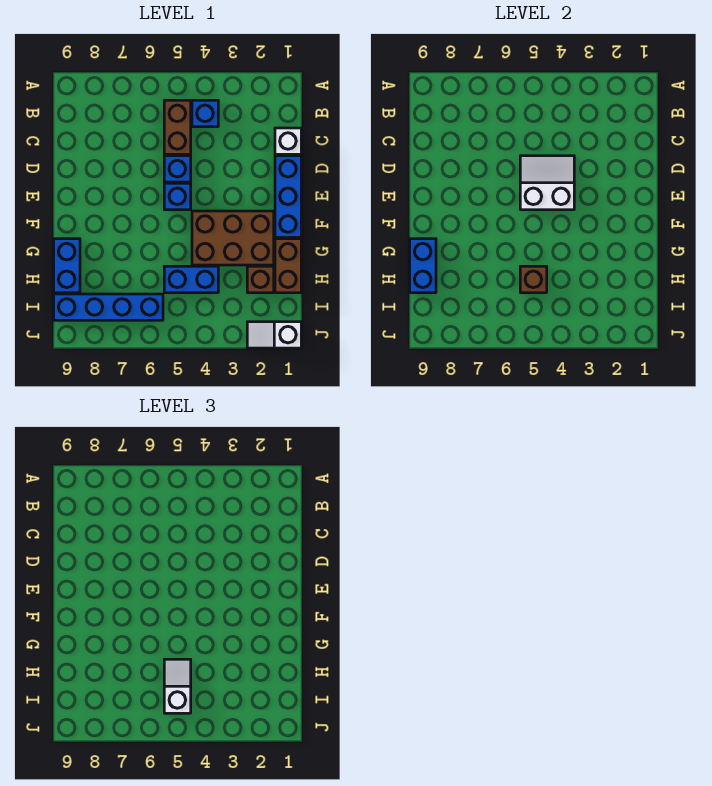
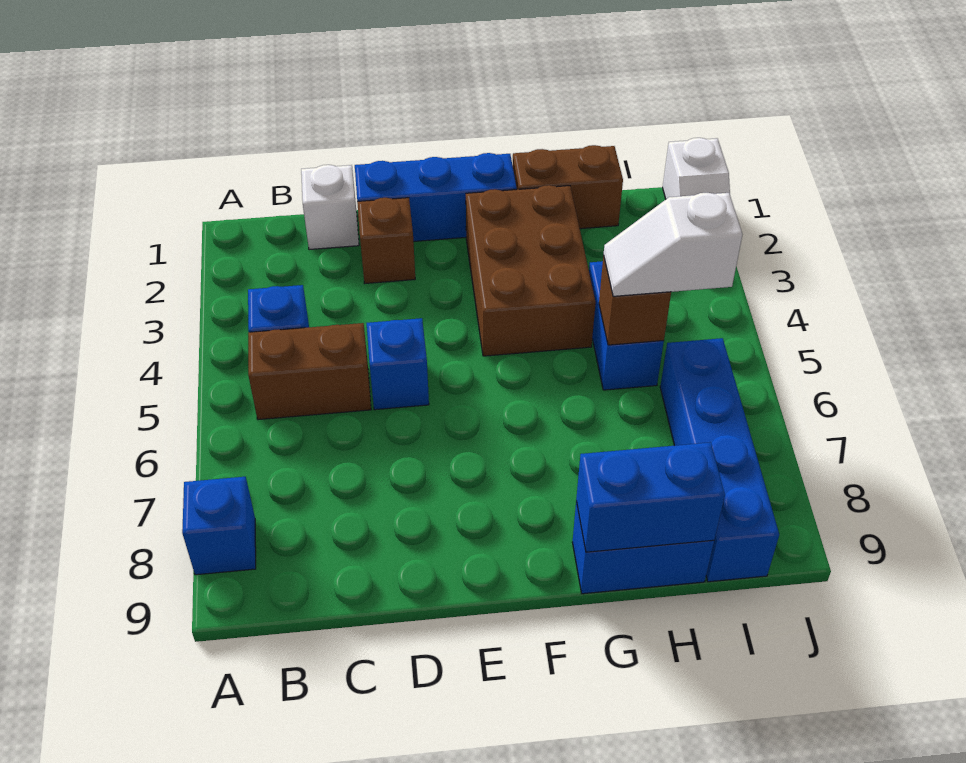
white 2x2 slope [520,156,574,210] -> none
blue 1x1 brick [164,183,191,210] -> blue 1x1 brick moved to [182,477,256,575]
brown 1x1 brick [247,266,274,293] -> brown 1x1 brick moved to [357,198,415,283]

